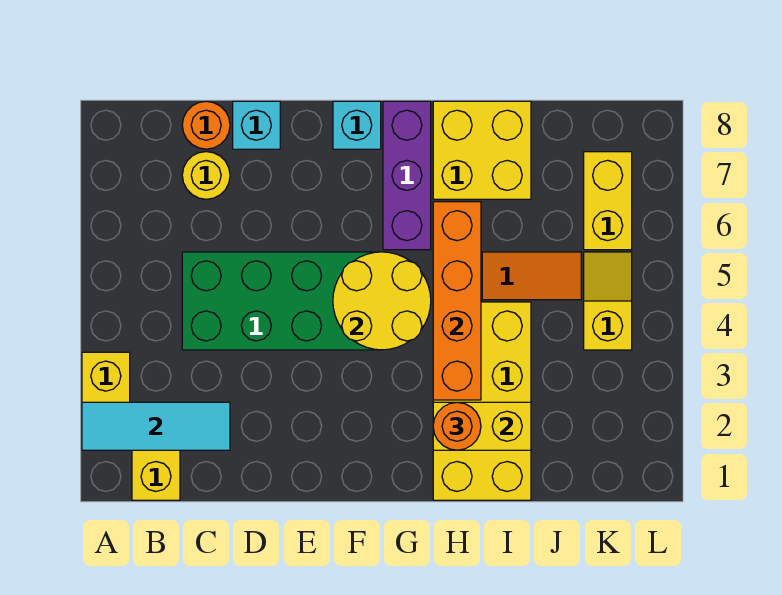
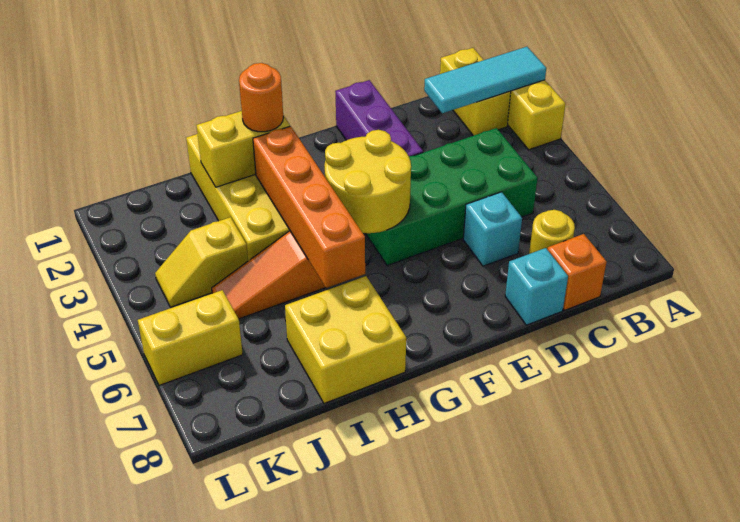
orange 1x1 round brick [182,101,230,149] -> orange 1x1 brick [547,234,607,310]
cyan 1x1 brick [333,101,381,149] -> cyan 1x1 brick moved to [463,192,522,266]
purple 1x3 brick [383,101,431,250] -> purple 1x3 brick moved to [335,80,423,156]
yellow 1x2 slope [584,252,632,350] -> yellow 1x2 slope turned to [155,217,248,307]
yellow 1x2 brick [584,152,632,250] -> yellow 1x2 brick turned to [138,290,243,386]

